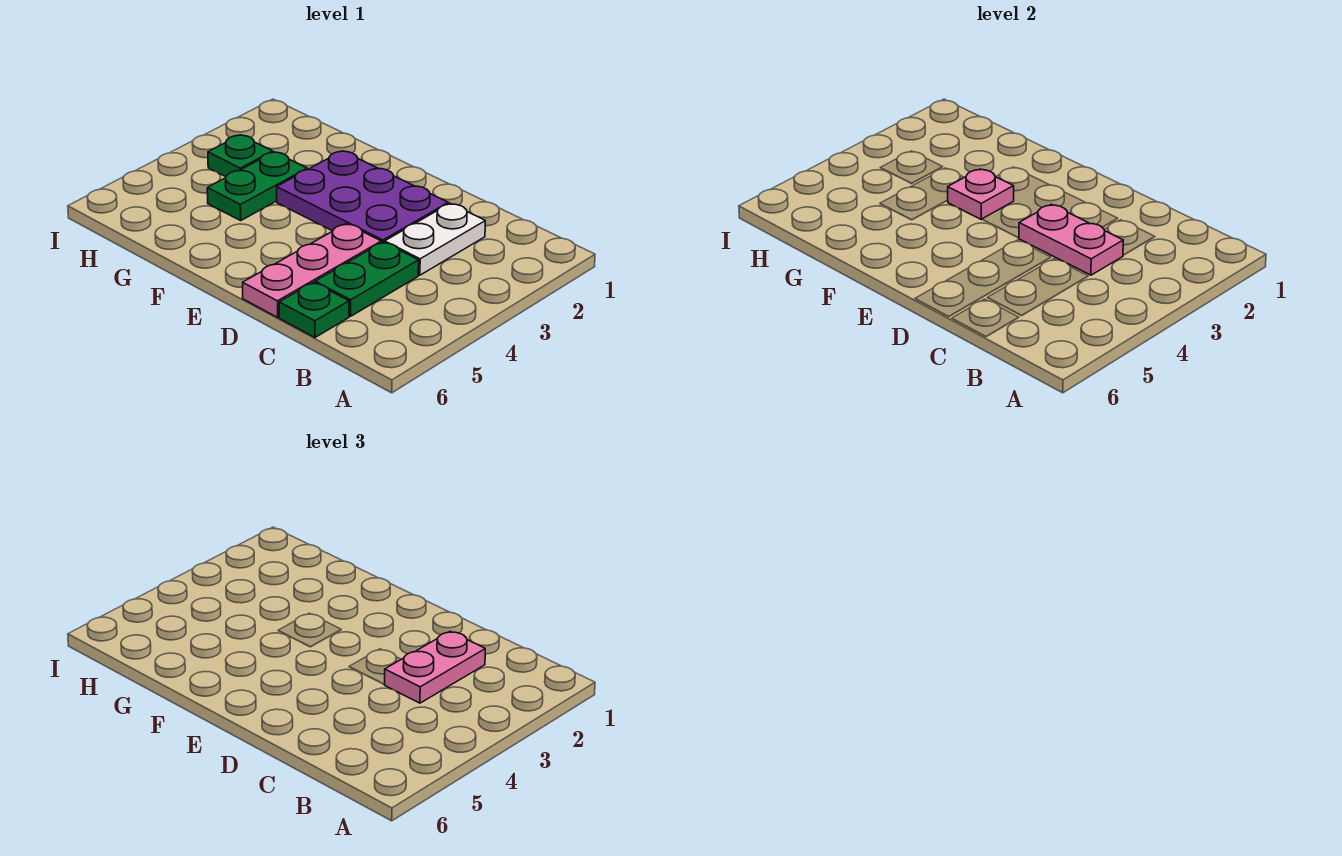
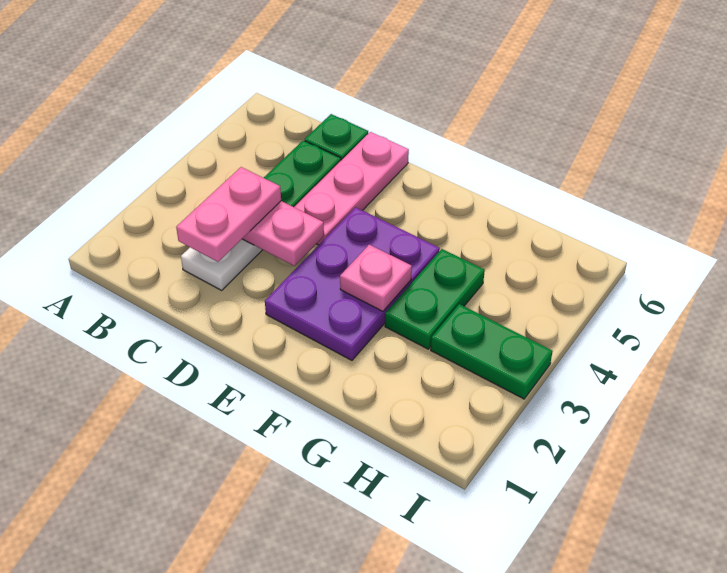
purple 2x3 plate [277,151,448,243] -> purple 2x3 plate turned to [265,207,440,360]
green 1x1 plate [208,135,273,177] -> green 1x2 plate [431,304,553,399]

